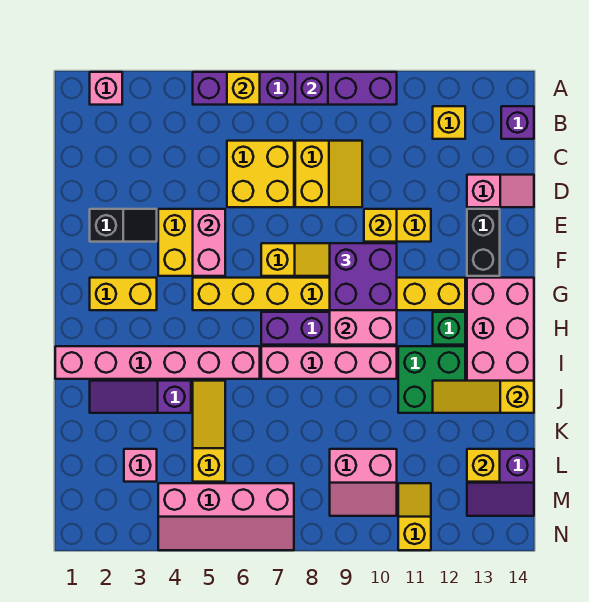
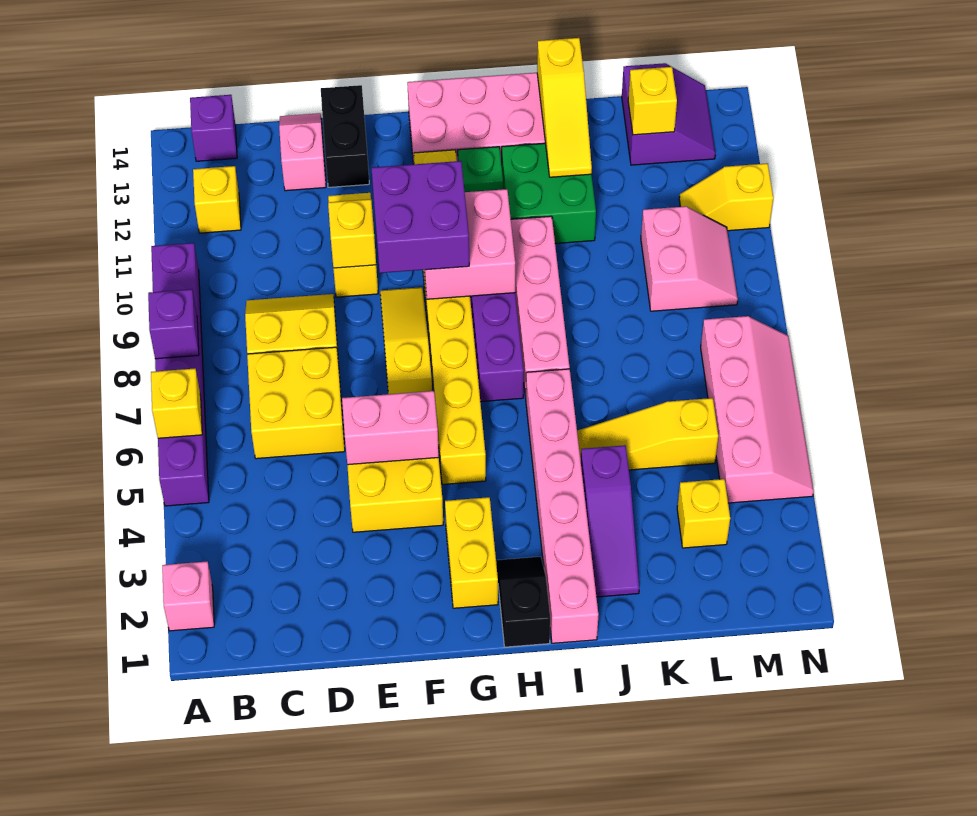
black 1x2 slope [90,209,157,242] -> black 1x2 slope moved to [496,557,550,647]
black 1x2 brick [467,209,500,276] -> black 1x2 brick turned to [321,85,369,187]
pink 1x1 brick [124,449,157,482] -> yellow 1x1 brick [677,479,730,548]

